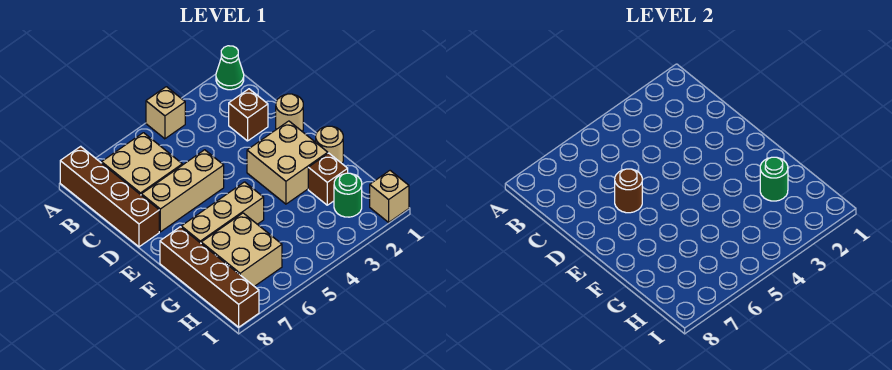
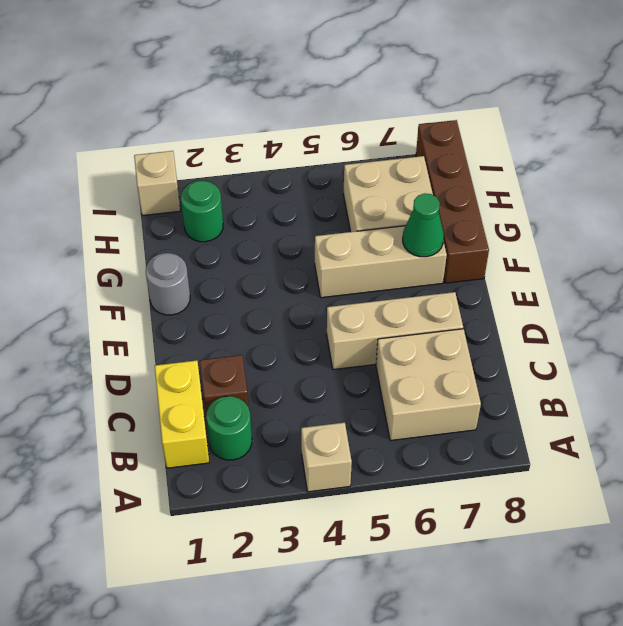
green 1x1 cone [216,46,244,90] -> green 1x1 cone moved to [403,194,444,257]
brown 1x4 brick [60,146,159,247] -> none
none -> yellow 1x2 brick [155,360,209,468]
tan 1x1 round brick [276,94,303,131] -> none
brown 1x1 round brick [615,169,642,213] -> none
tan 2x2 brick [247,121,328,204] -> none
tan 1x1 round brick [316,126,343,163] -> grey 1x1 round brick [146,253,190,315]
brown 1x1 brick [308,153,348,205] -> none
green 1x1 round brick [760,157,788,201] -> green 1x1 round brick moved to [206,396,252,460]

